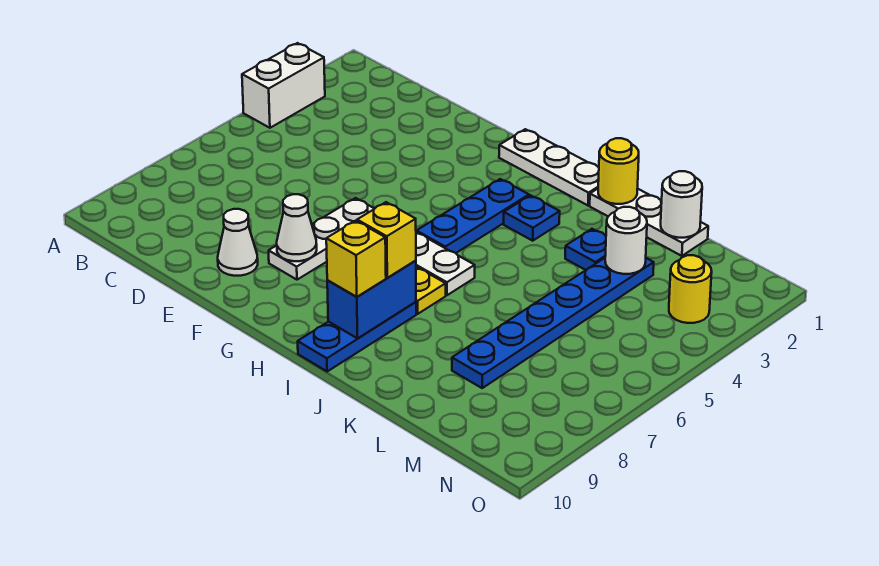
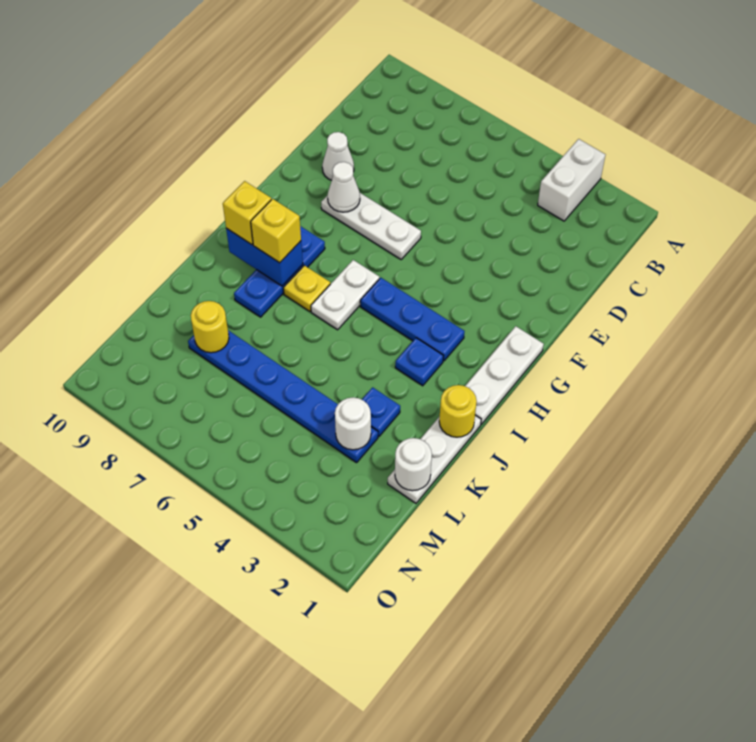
white 1x2 brick [242,43,325,128] -> white 1x2 brick turned to [538,139,605,221]
blue 1x3 plate [298,302,416,371] -> blue 1x3 plate turned to [234,226,325,317]
yellow 1x1 round brick [669,255,712,323] -> yellow 1x1 round brick moved to [191,301,229,353]

